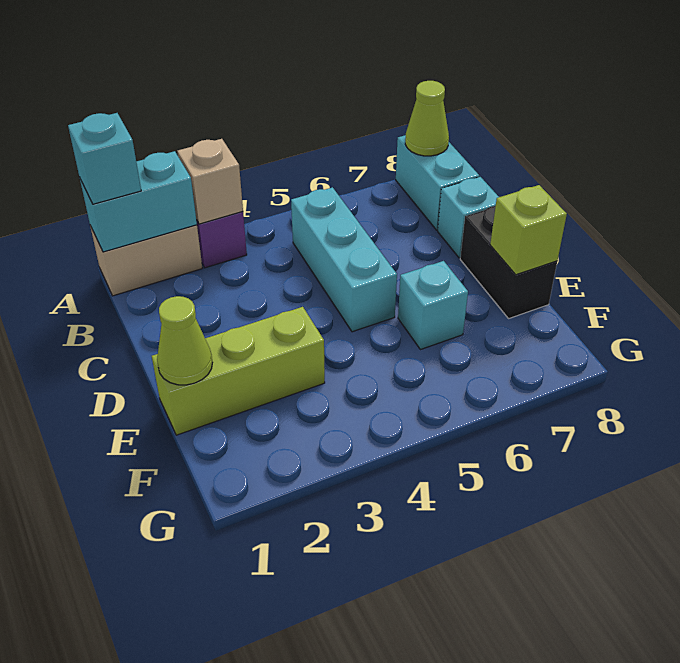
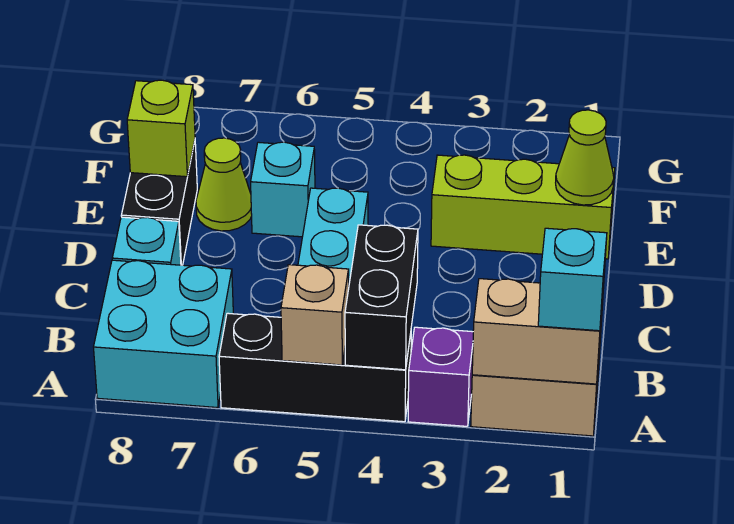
cyan 1x2 brick [80,151,197,252] -> tan 1x2 brick [472,279,603,384]
tan 1x1 brick [177,139,243,224] -> tan 1x1 brick moved to [281,265,349,365]
none -> black 1x3 brick [219,313,411,422]
none -> black 1x2 brick [345,225,418,370]
cyan 1x2 brick [396,135,479,230] -> cyan 2x2 brick [94,260,233,408]
lime 1x1 cone [405,81,449,156] -> lime 1x1 cone moved to [196,138,252,231]

